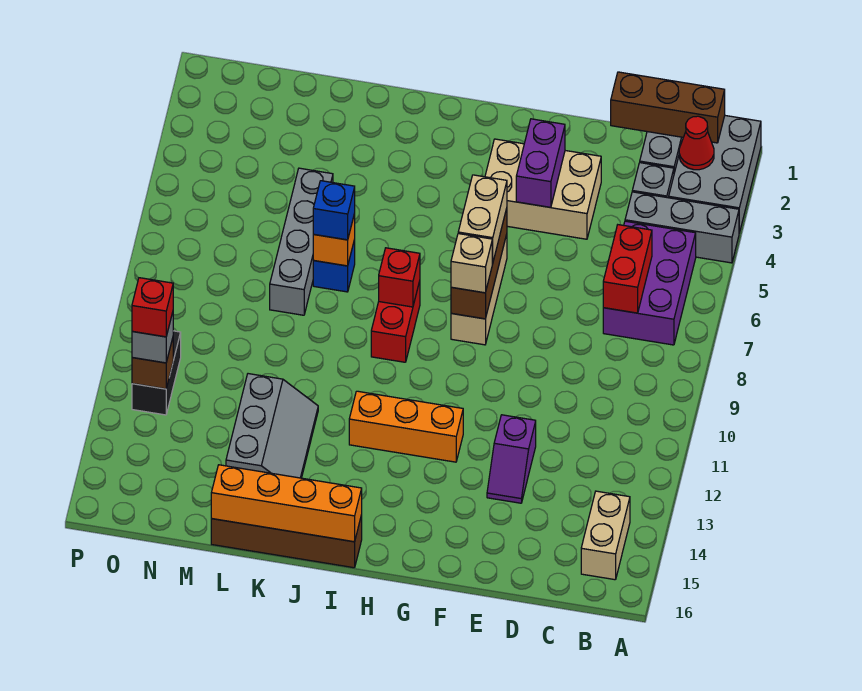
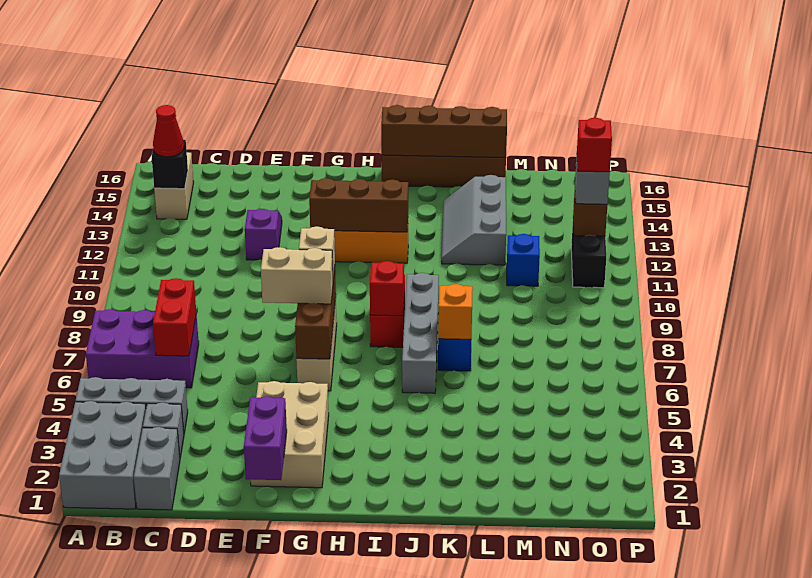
brown 1x3 brick [611,72,725,143] -> brown 1x3 brick moved to [309,178,408,232]
red 1x1 cone [679,116,714,170] -> red 1x1 cone moved to [153,105,184,157]
purple 2x3 brick [603,221,696,345] -> purple 2x3 brick turned to [86,309,199,388]
none -> black 1x1 brick [152,140,188,189]
tan 2x3 brick [485,139,601,239] -> tan 2x3 brick turned to [250,381,329,488]
purple 1x2 brick [516,119,565,207] -> purple 1x2 brick moved to [244,396,287,480]
tan 1x2 brick [458,175,507,263] -> tan 1x2 brick turned to [261,247,333,304]
orange 1x4 brick [211,465,362,542] -> brown 1x4 brick [381,105,507,158]
blue 1x1 brick [313,181,355,240] -> blue 1x1 brick moved to [507,234,540,286]
grey 1x4 brick [270,168,333,315] -> grey 1x4 brick moved to [402,273,439,393]

